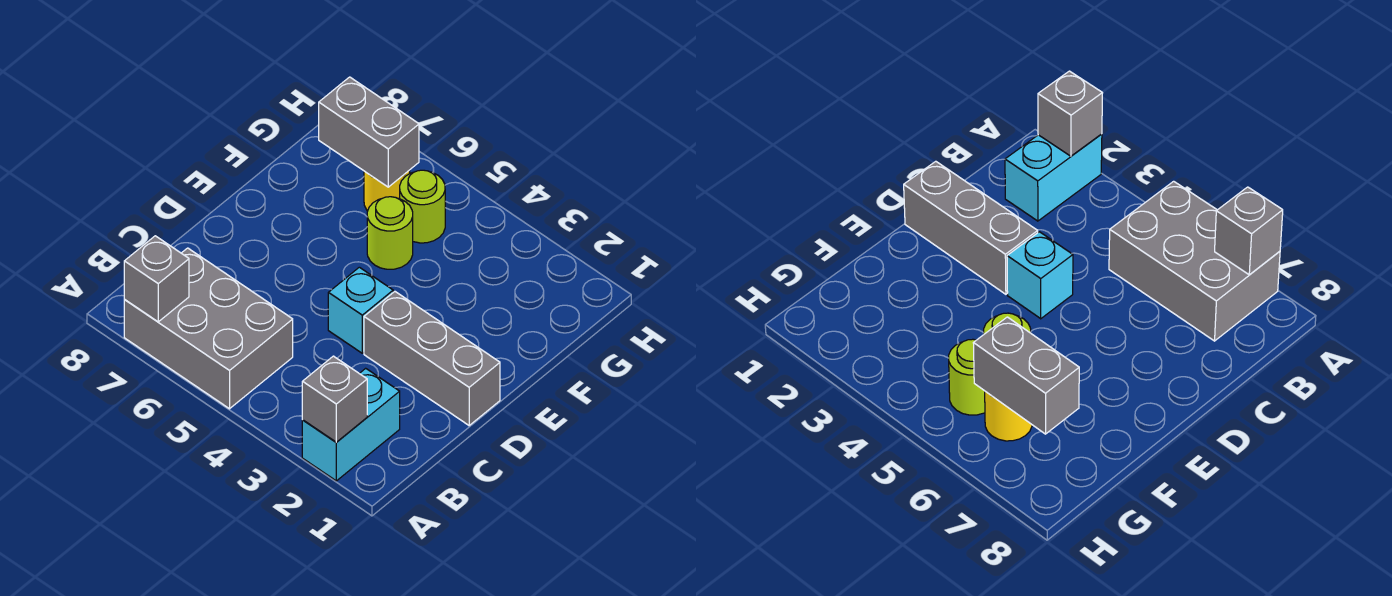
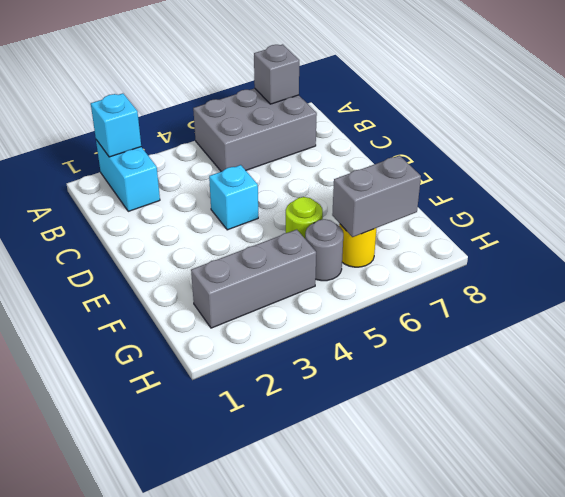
grey 1x1 brick [302,356,367,442] -> cyan 1x1 brick [91,93,141,157]
grey 1x3 brick [364,292,500,425] -> grey 1x3 brick moved to [191,230,316,328]
lime 1x1 round brick [400,170,445,243] -> grey 1x1 round brick [305,219,343,281]

